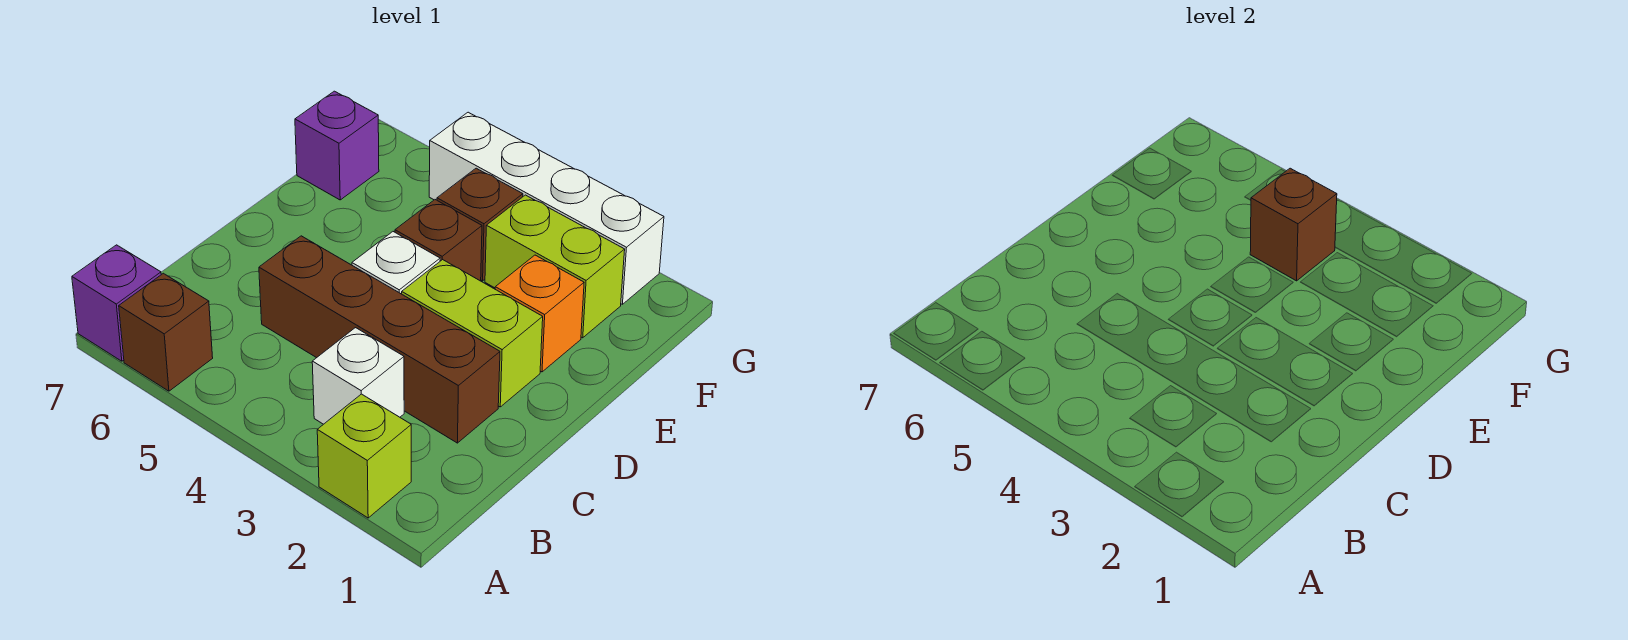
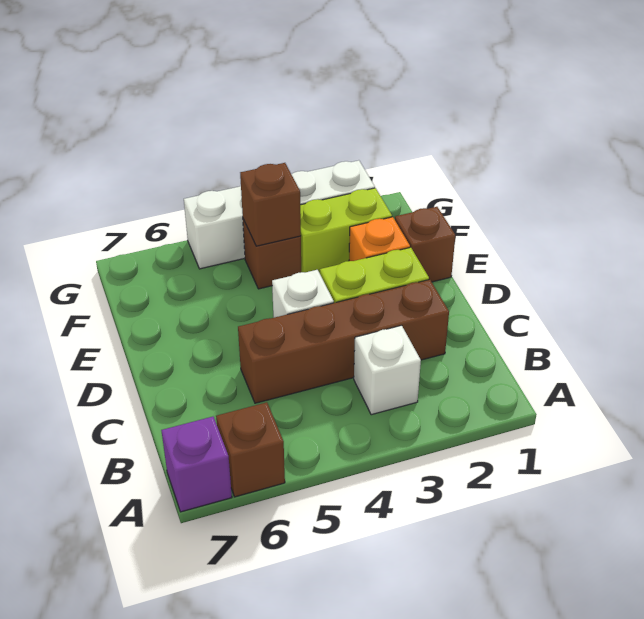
lime 1x1 brick [317,394,411,518] -> none
brown 1x1 brick [395,200,482,281] -> brown 1x1 brick moved to [395,207,455,282]
purple 1x1 brick [295,91,379,200] -> none

